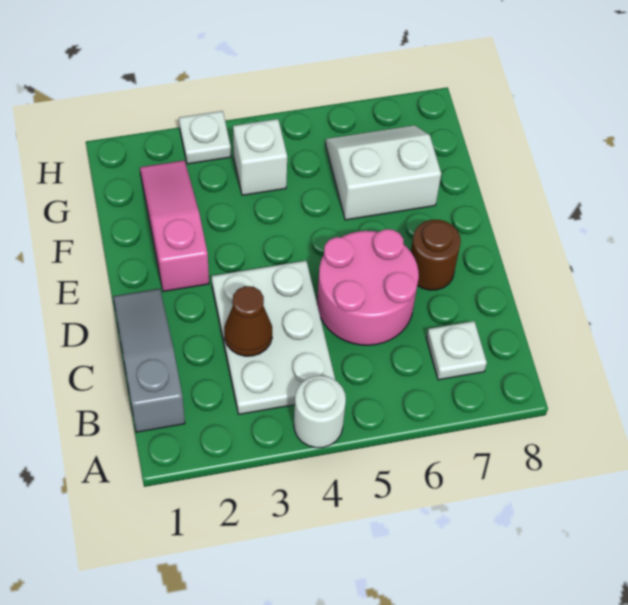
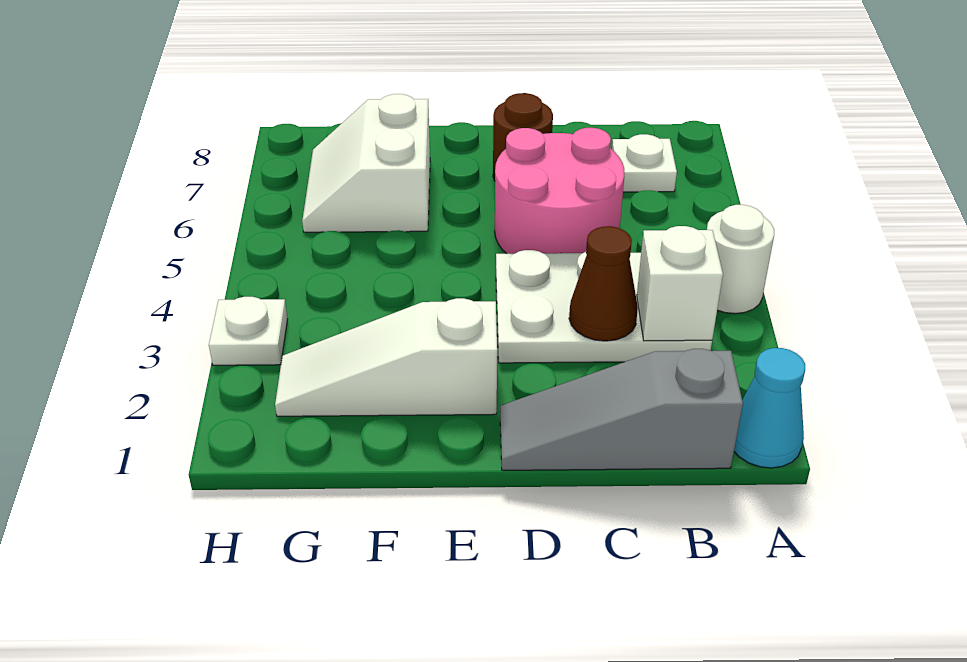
none -> cyan 1x1 cone [734,348,805,468]
pink 1x3 slope [140,160,209,292] -> white 1x3 slope [275,298,497,416]
white 1x1 brick [233,119,287,195] -> white 1x1 brick moved to [637,226,723,341]

